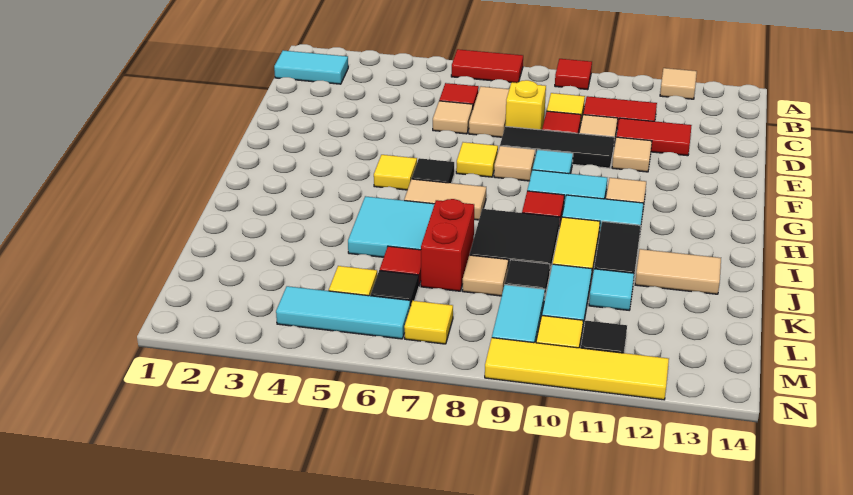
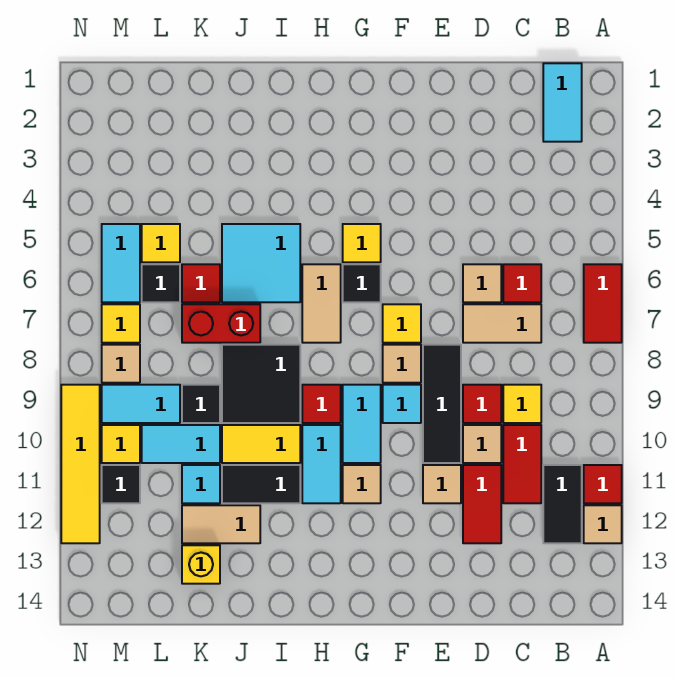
red 1x1 tile [555,59,592,90] -> red 1x1 tile moved to [584,465,622,503]
none -> black 1x2 tile [543,465,582,543]
yellow 1x1 brick [505,80,546,130] -> yellow 1x1 brick moved to [182,545,220,584]
tan 1x2 tile [635,249,721,294] -> tan 1x2 tile turned to [182,505,260,543]
tan 1x1 tile [462,255,508,296] -> tan 1x1 tile moved to [102,345,140,383]
cyan 1x3 tile [276,286,411,339] -> cyan 1x2 tile [102,224,140,302]

